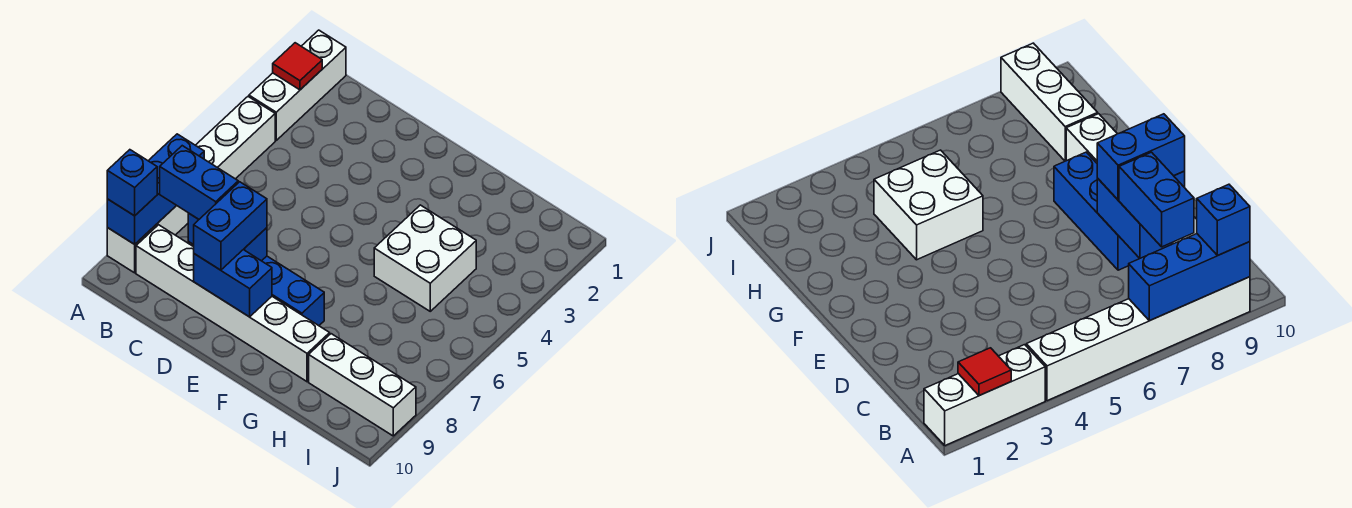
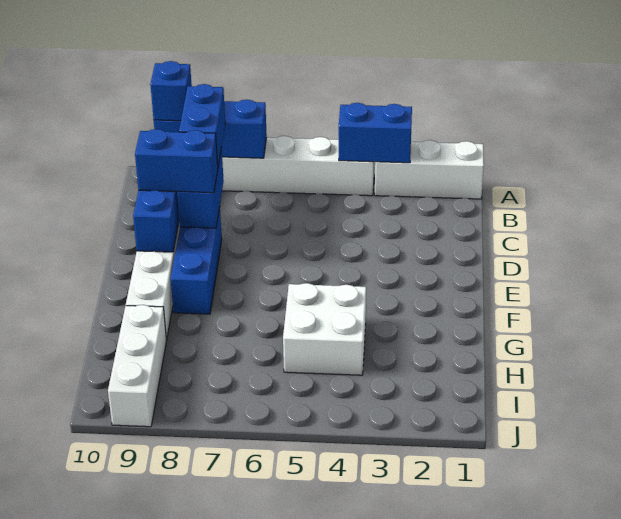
red 1x1 tile [273,43,322,90] -> none
none -> blue 1x2 brick [339,103,412,163]

